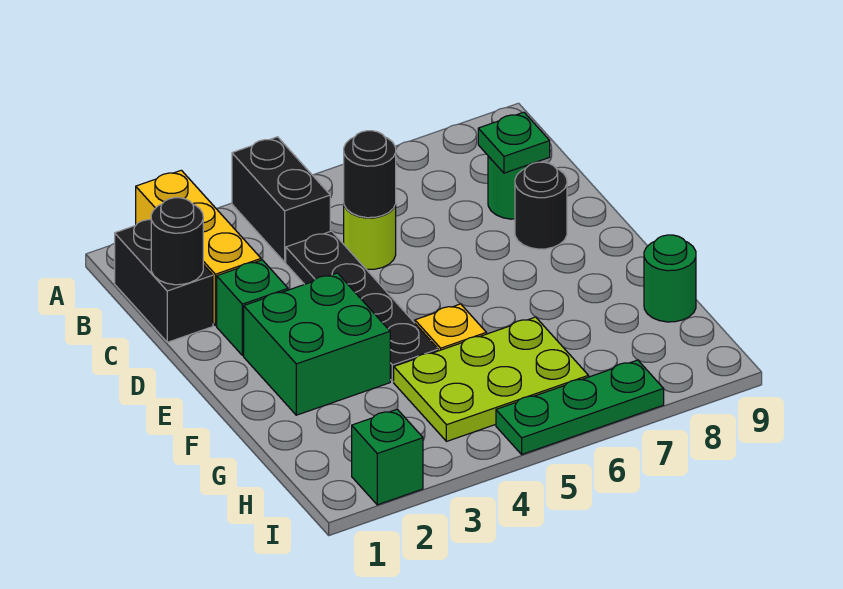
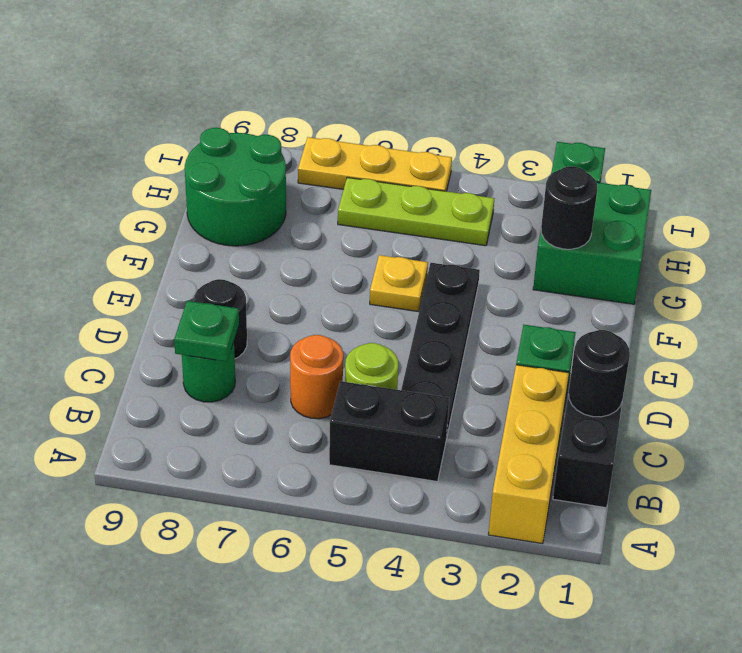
black 1x2 brick [232,137,330,262] -> black 1x2 brick turned to [329,381,449,482]
black 1x1 round brick [344,131,396,218] -> black 1x1 round brick moved to [541,166,597,249]
none -> orange 1x1 round brick [290,335,343,419]
green 2x2 brick [244,273,390,415] -> green 2x2 brick moved to [533,182,651,304]
lime 2x3 plate [394,317,588,441] -> lime 1x3 plate [338,178,494,246]
green 1x1 round brick [644,235,696,322] -> green 2x2 round brick [185,128,286,246]
green 1x3 plate [496,360,664,454] -> yellow 1x3 plate [298,137,452,191]

